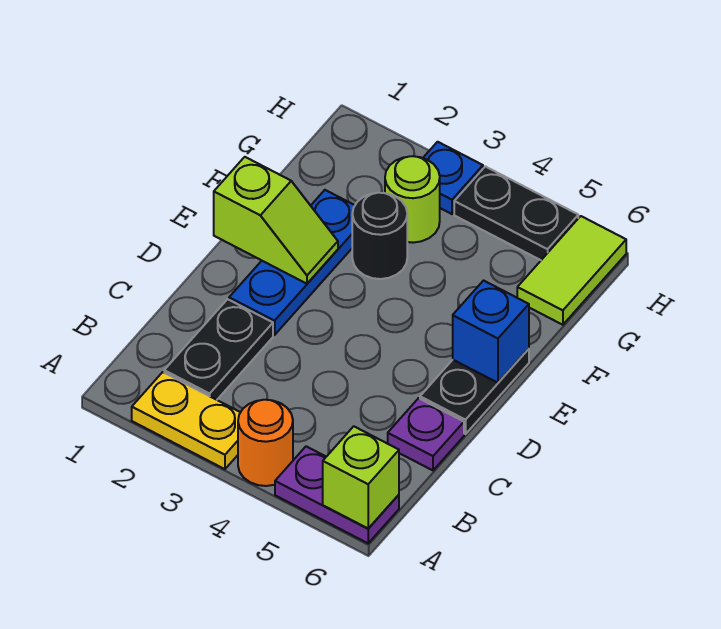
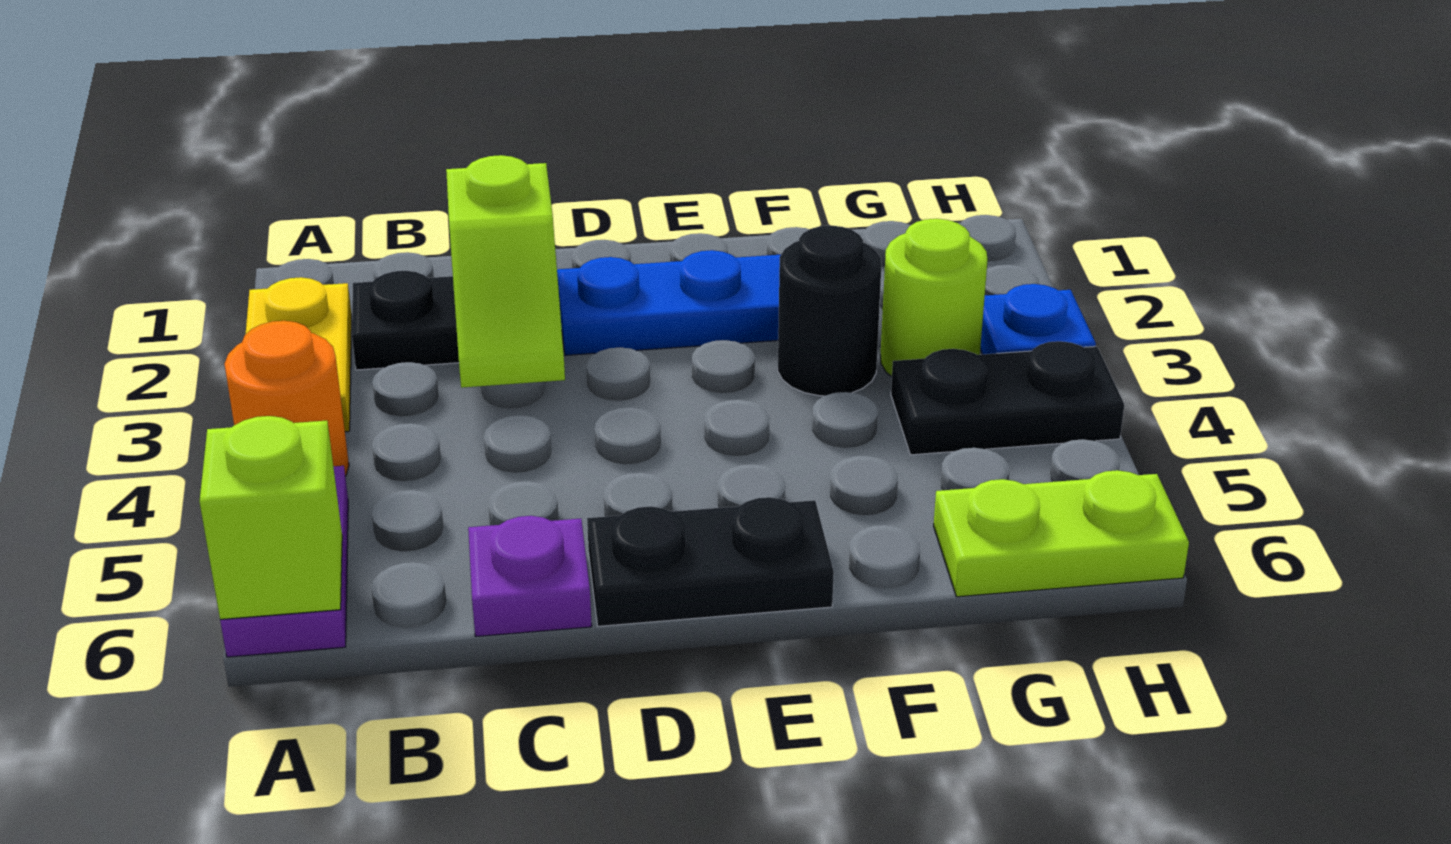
lime 1x2 slope [214,157,338,284] -> lime 1x2 slope moved to [446,155,565,388]
blue 1x1 brick [453,281,529,383] -> none
lime 1x2 tile [517,216,626,325] -> lime 1x2 plate [934,470,1189,597]
black 1x2 plate [454,166,578,260] -> black 1x2 plate turned to [891,341,1124,455]

